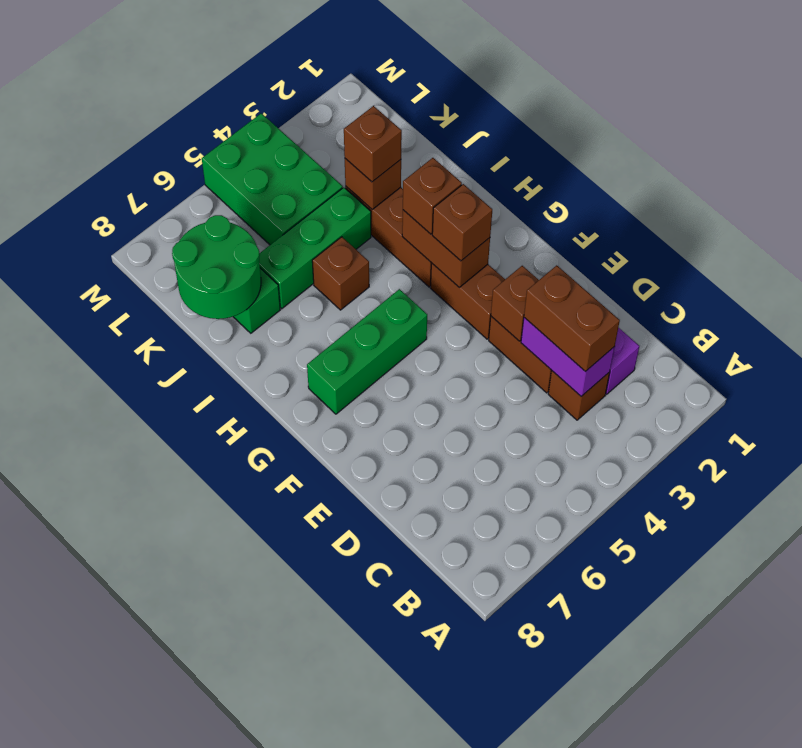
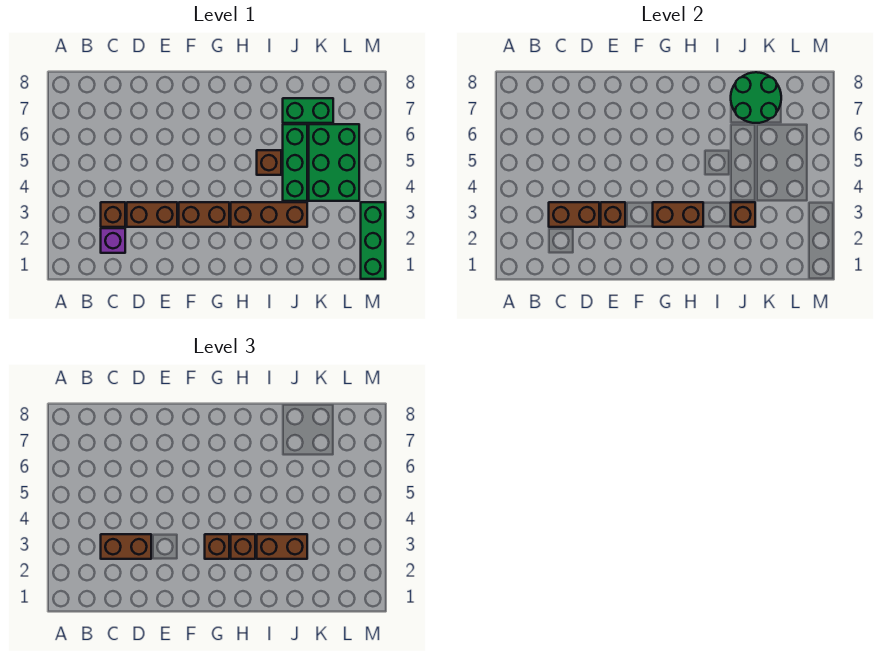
purple 1x2 brick [521,318,615,396] -> brown 1x2 brick [549,202,599,227]
green 1x3 brick [307,289,427,414] -> green 1x3 brick moved to [361,202,385,279]
brown 1x1 brick [344,106,402,182] -> brown 1x2 brick [257,534,307,559]
green 2x3 brick [202,113,343,245] -> green 2x3 brick turned to [309,124,359,201]

